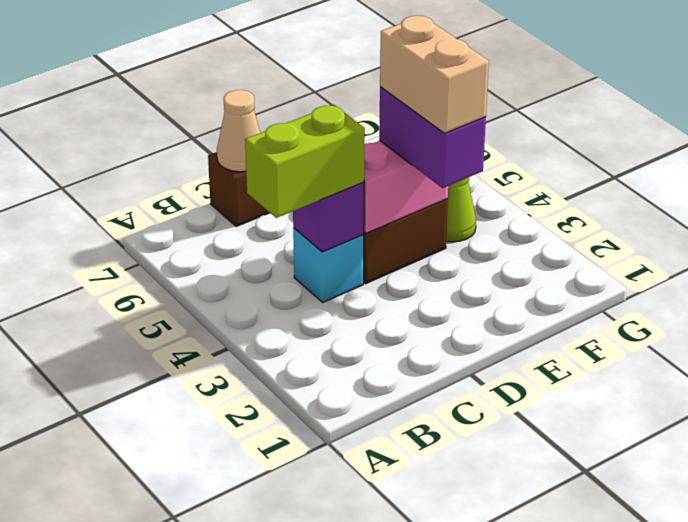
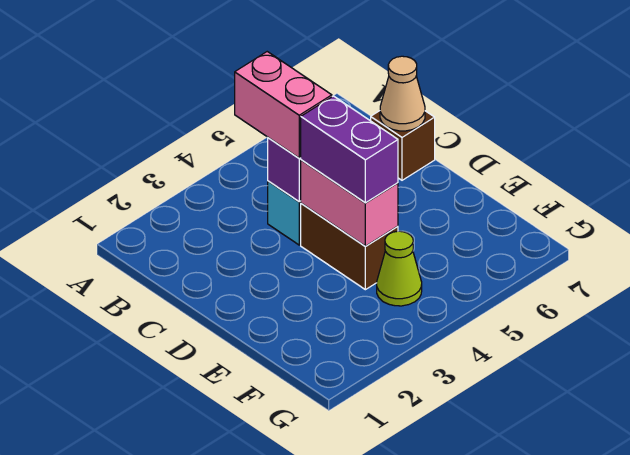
lime 1x2 brick [245,105,365,218] -> pink 1x2 brick [235,52,332,158]
purple 1x2 brick [379,87,486,188] -> purple 1x2 brick turned to [301,96,398,203]
tan 1x2 brick [380,16,489,133] -> none

